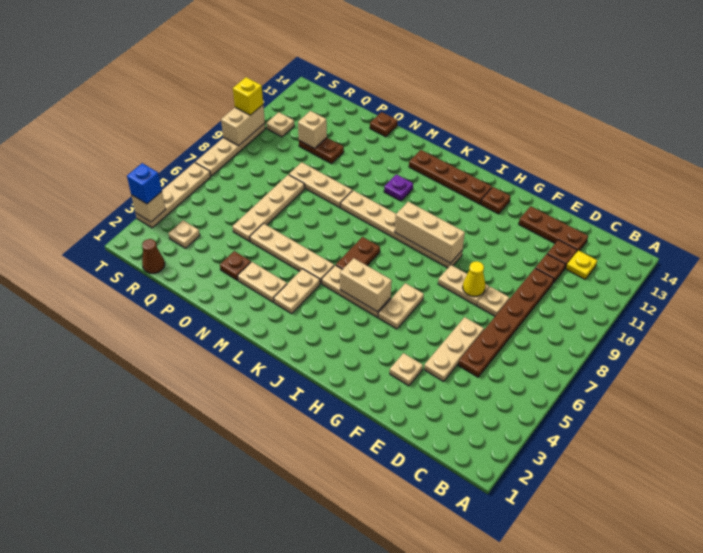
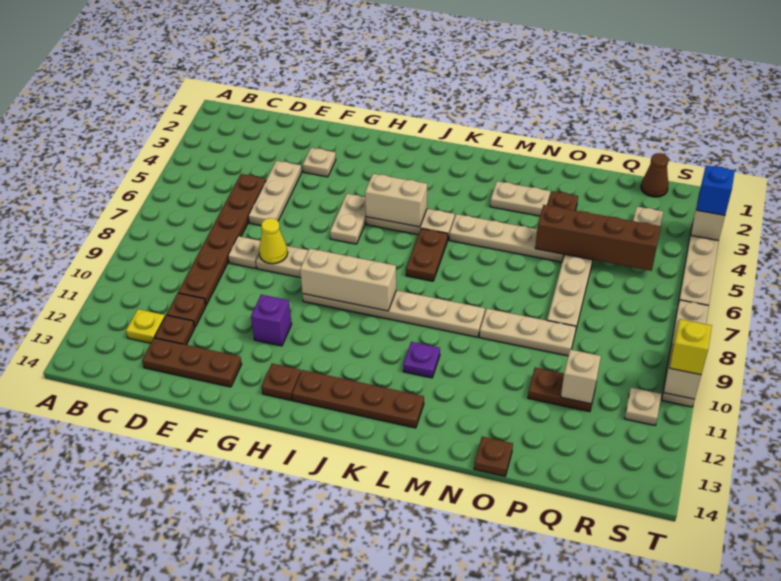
none -> purple 1x1 brick [251,295,292,346]
tan 1x2 plate [274,269,320,314] -> none
none -> brown 1x4 brick [535,205,661,271]

